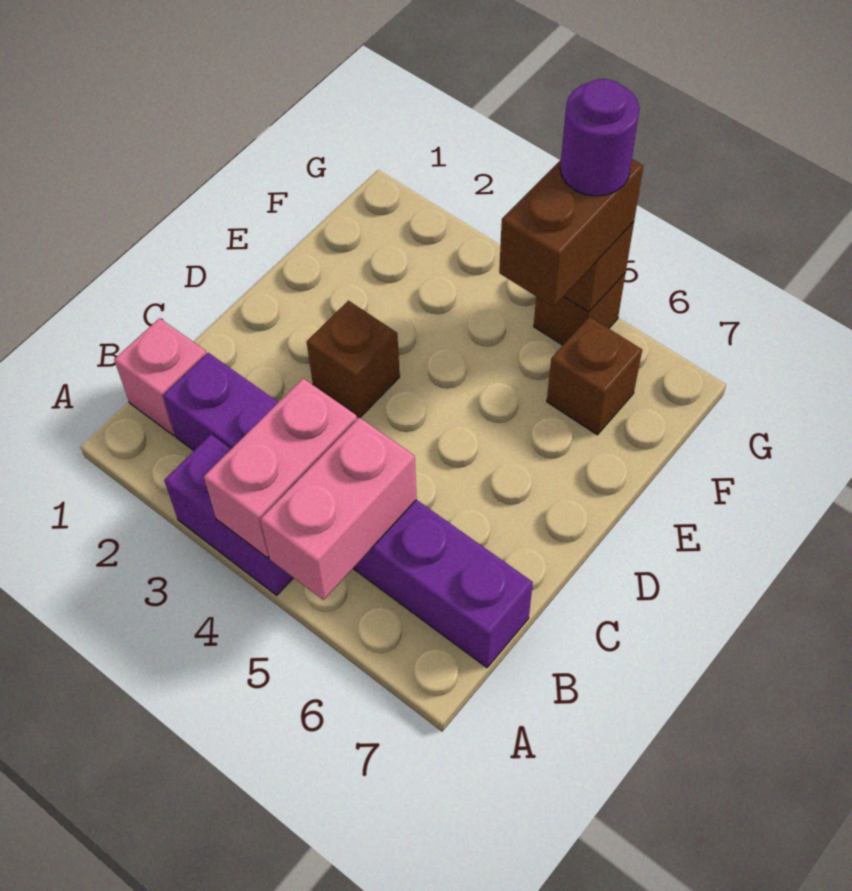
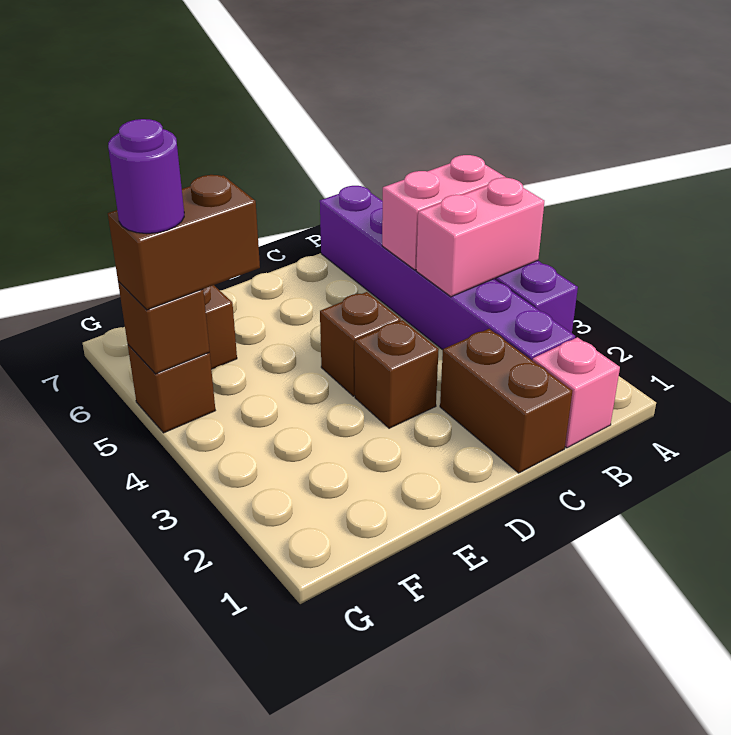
none -> brown 1x2 brick [440,329,572,473]
none -> brown 1x1 brick [320,292,401,396]

